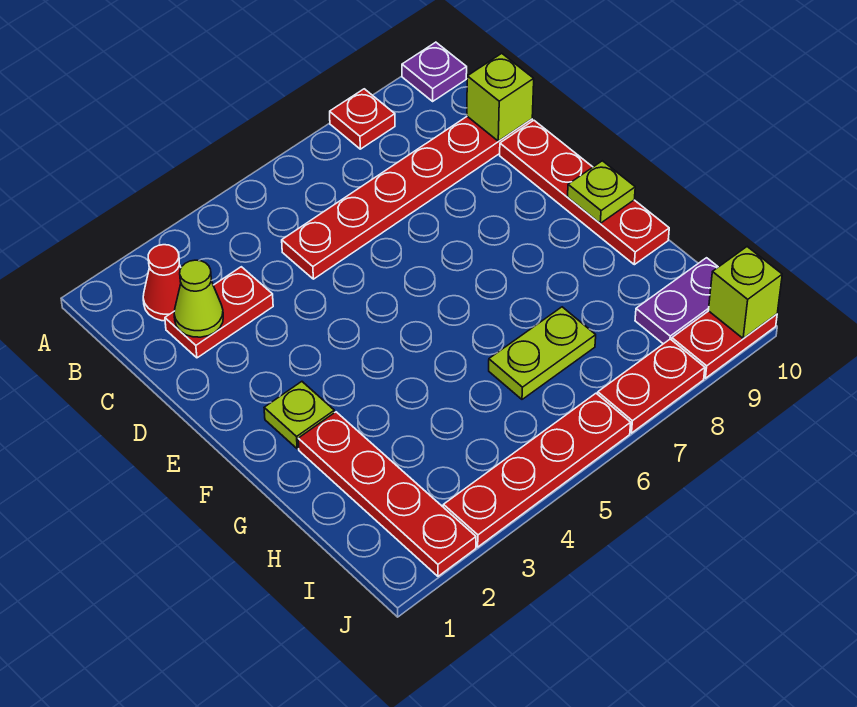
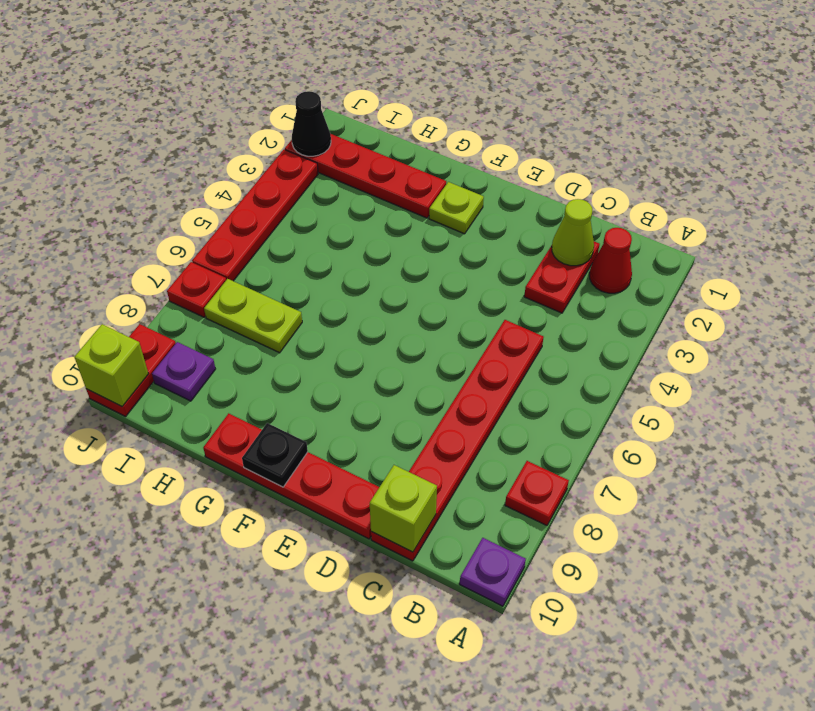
lime 1x1 plate [568,161,635,223] -> black 1x1 plate [242,423,308,487]
lime 1x2 plate [489,307,596,399] -> lime 1x2 plate turned to [204,279,302,353]
purple 1x2 plate [635,258,718,344] -> purple 1x1 plate [152,342,215,401]
none -> black 1x1 cone [292,91,331,156]
red 1x2 plate [598,339,705,433] -> red 1x1 plate [167,262,226,317]

